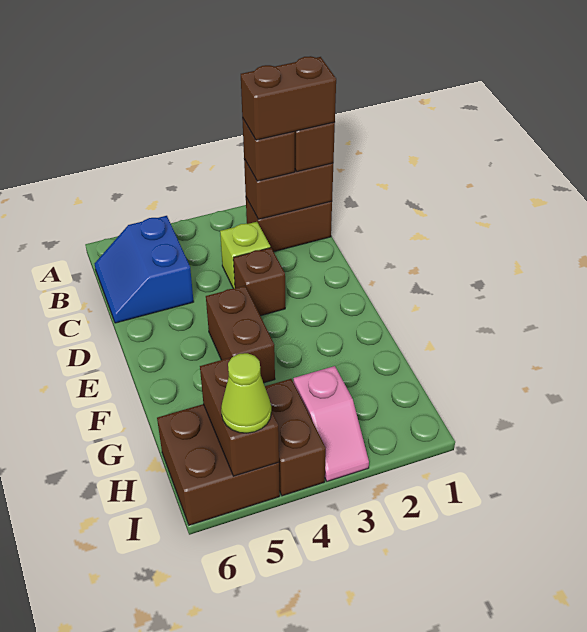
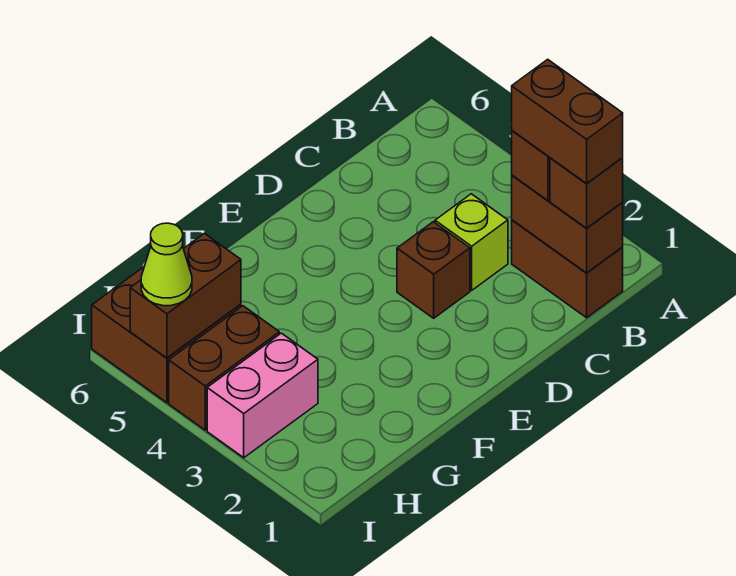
blue 2x2 slope [94,216,194,323] -> none
brown 1x2 brick [206,286,275,383] -> none
pink 1x2 slope [293,366,369,481] -> pink 1x2 brick [207,333,318,458]

